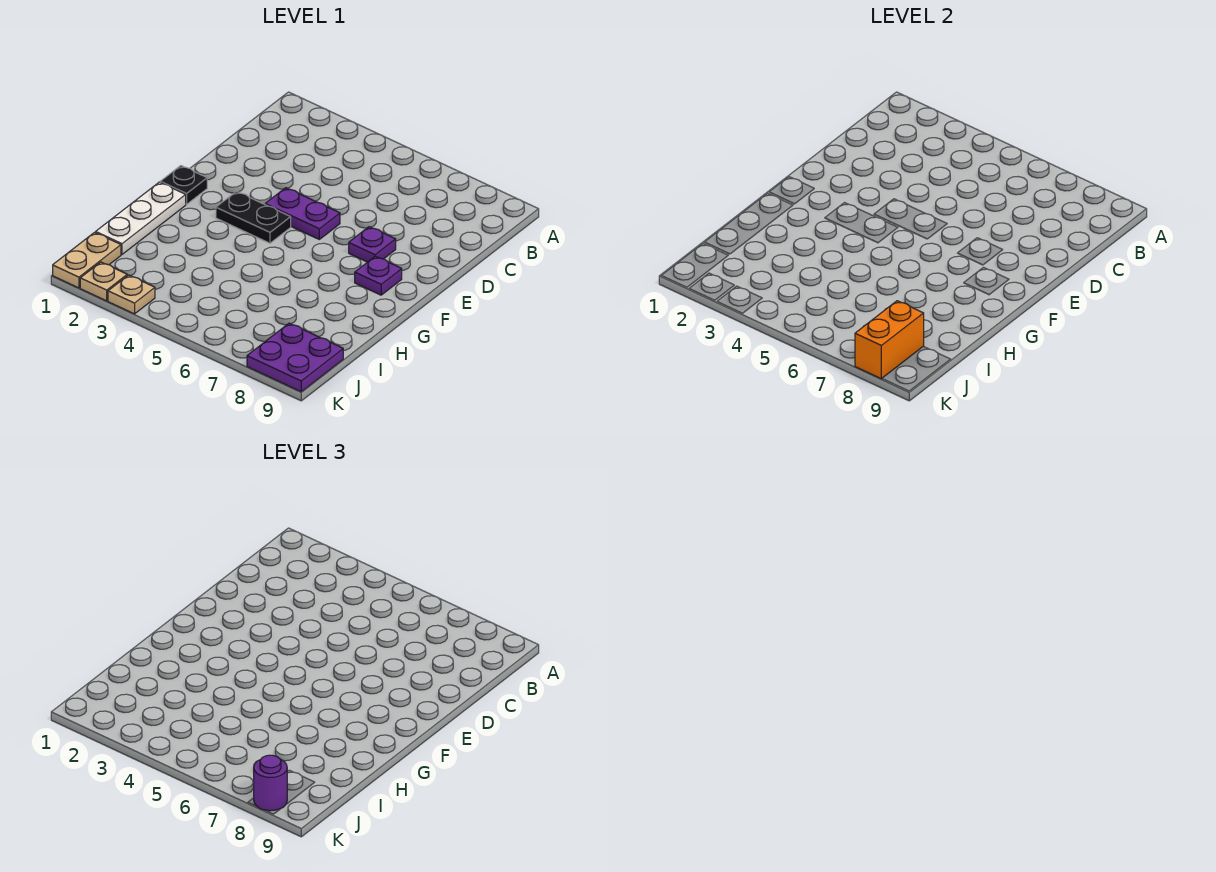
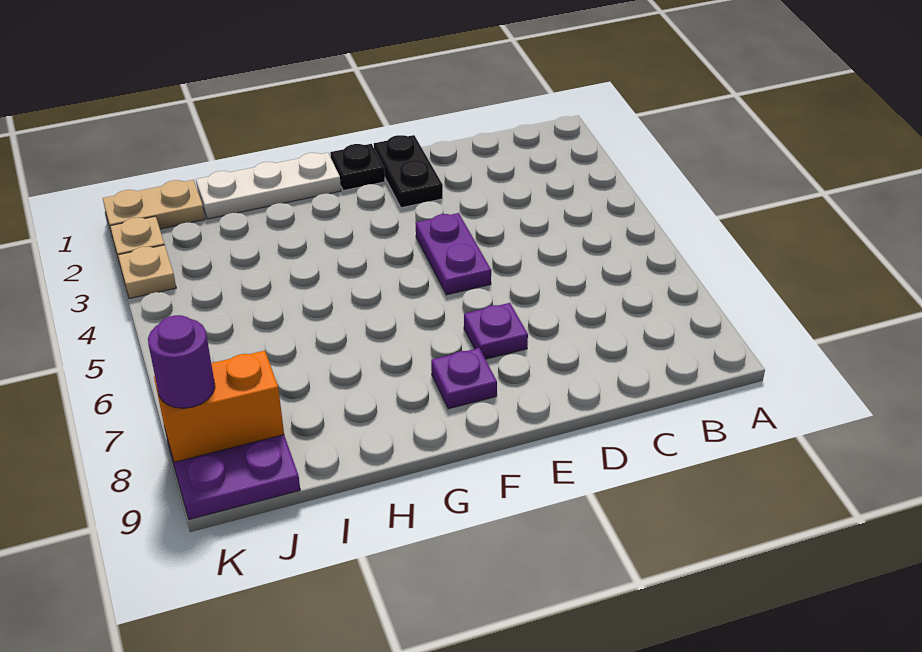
black 1x2 plate [216,191,291,243] -> black 1x2 plate moved to [374,135,443,208]

